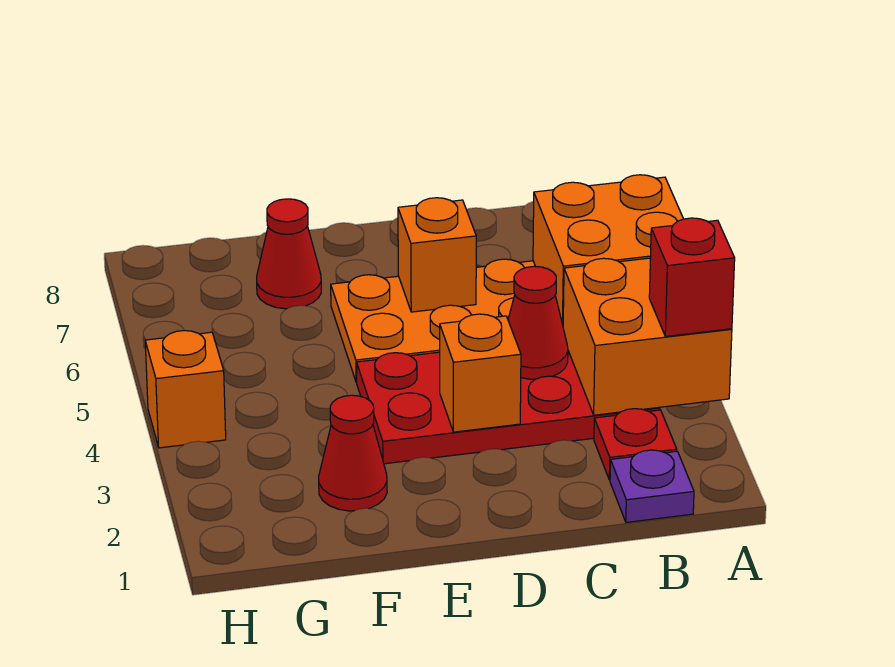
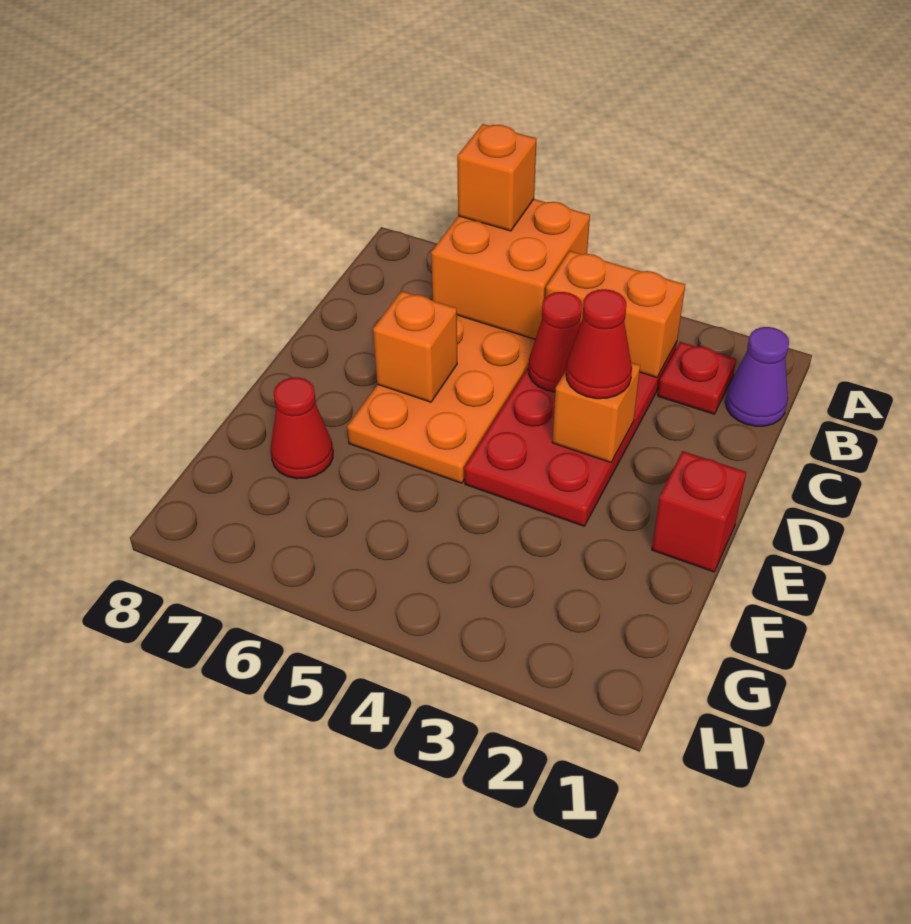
orange 2x2 brick [563,258,732,415] -> orange 1x2 brick [546,251,685,377]
red 1x1 brick [649,218,735,337] -> red 1x1 brick moved to [652,451,746,572]
purple 1x1 plate [610,450,694,522] -> purple 1x1 cone [725,327,789,426]
red 1x1 cone [319,395,387,511] -> red 1x1 cone moved to [566,289,632,399]
orange 1x1 brick [145,331,226,448] -> orange 1x1 brick moved to [457,124,536,231]

